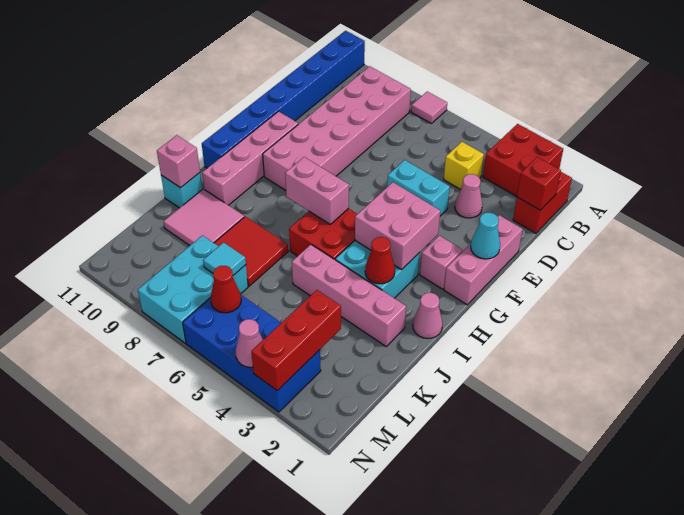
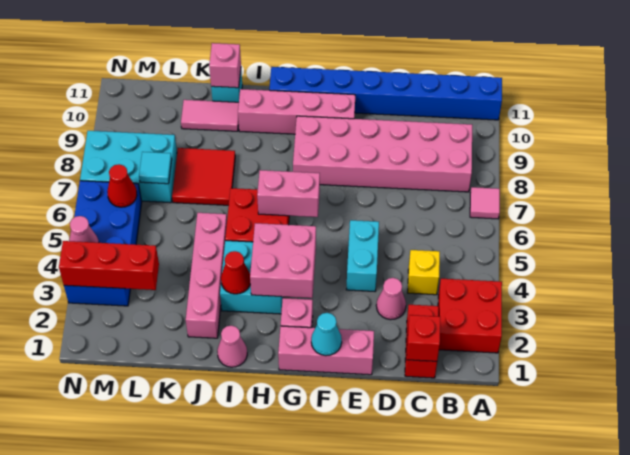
red 1x2 brick [513,172,572,233] -> red 1x2 brick turned to [405,305,439,378]
pink 1x2 brick [285,157,349,224] -> pink 1x2 brick turned to [257,170,320,217]
pink 2x2 tile [164,189,244,246] -> pink 1x2 tile [181,100,239,131]

